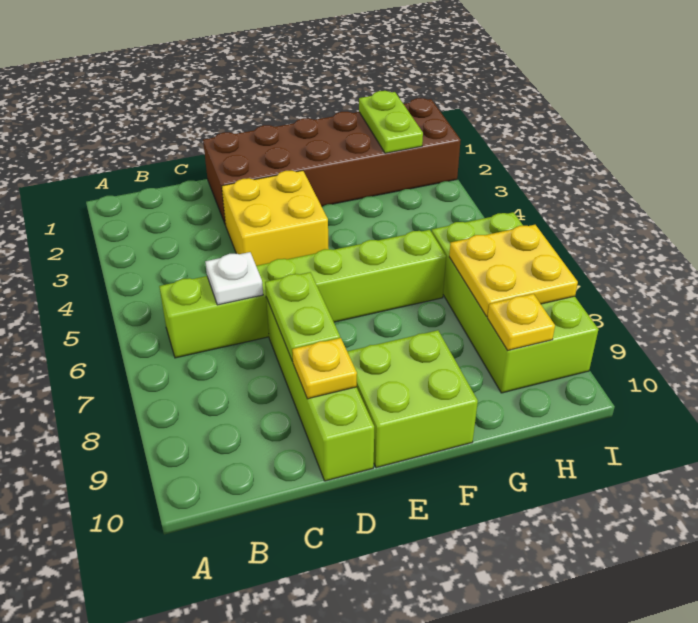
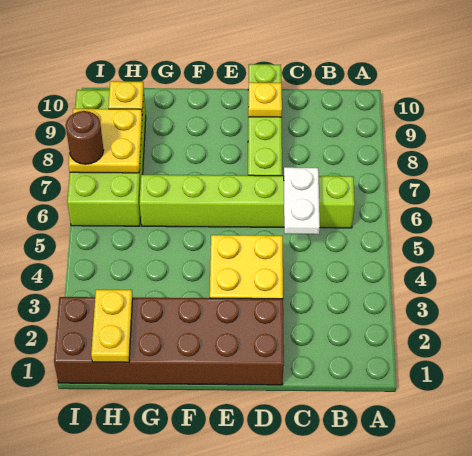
white 1x1 plate [205,252,263,305] -> white 1x2 plate [284,167,320,234]
lime 1x2 plate [265,272,340,362] -> none
lime 2x2 brick [347,330,478,468] -> none
lime 1x2 plate [359,91,423,153] -> yellow 1x2 plate [91,290,133,362]
none -> brown 1x1 round brick [66,111,104,164]

